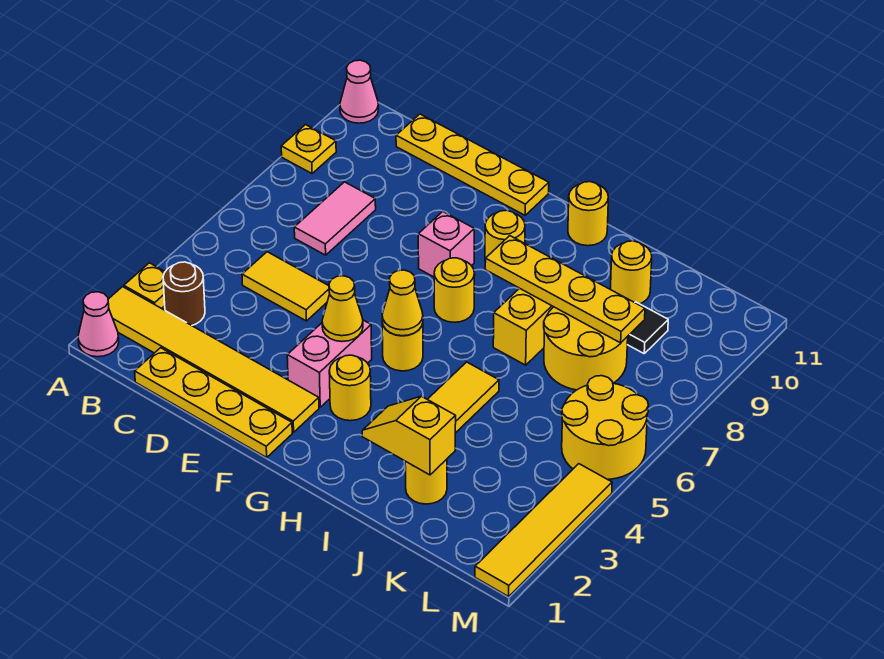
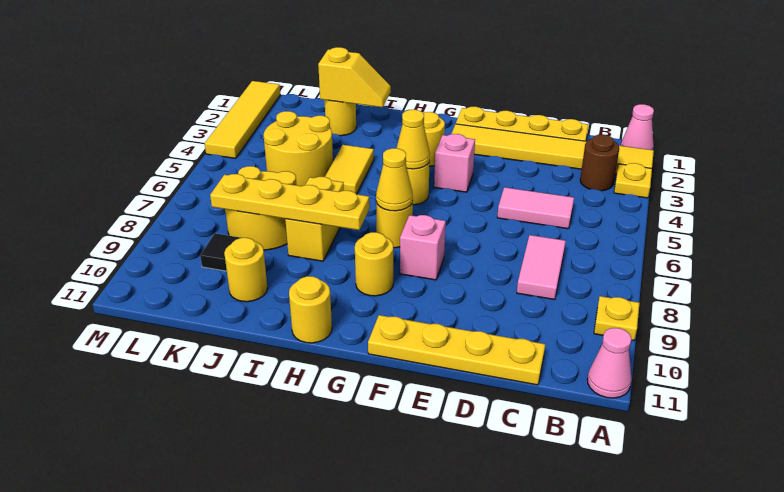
yellow 1x2 tile [242,252,330,321] -> pink 1x2 tile [497,187,574,229]
pink 1x2 brick [287,320,372,407] -> pink 1x1 brick [434,134,475,192]
yellow 1x1 cone [322,276,363,342] -> yellow 1x1 cone moved to [376,148,413,211]
yellow 2x2 round brick [562,376,649,479] -> yellow 2x2 round brick moved to [264,111,333,186]

